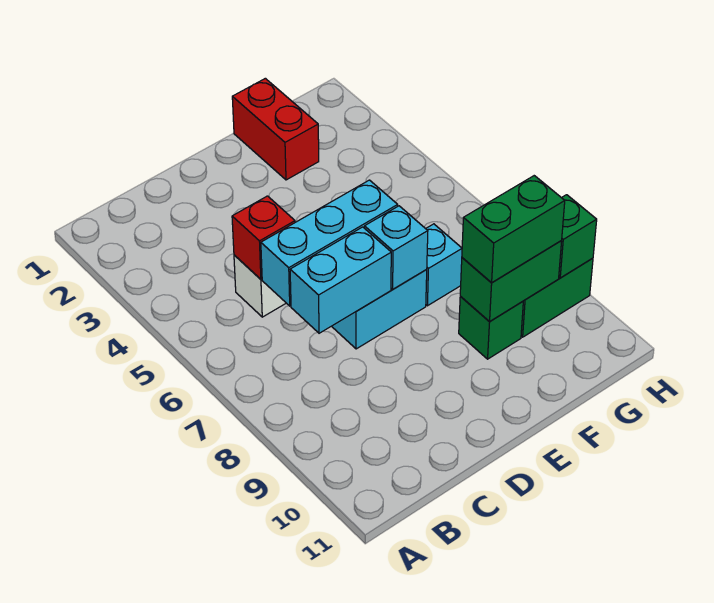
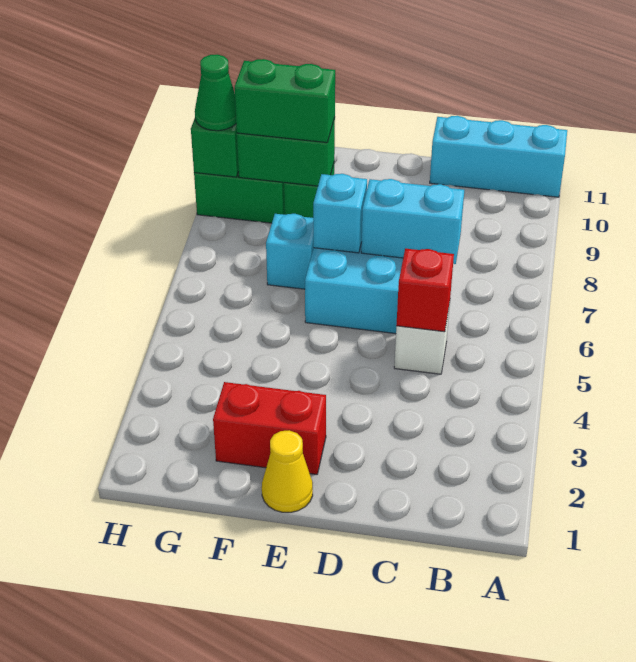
cyan 1x3 brick [261,180,398,306] -> cyan 1x3 brick moved to [430,116,567,197]
none -> yellow 1x1 cone [262,430,313,512]
red 1x2 brick [232,78,319,180] -> red 1x2 brick turned to [213,382,326,474]
none -> green 1x1 cone [195,54,236,131]

